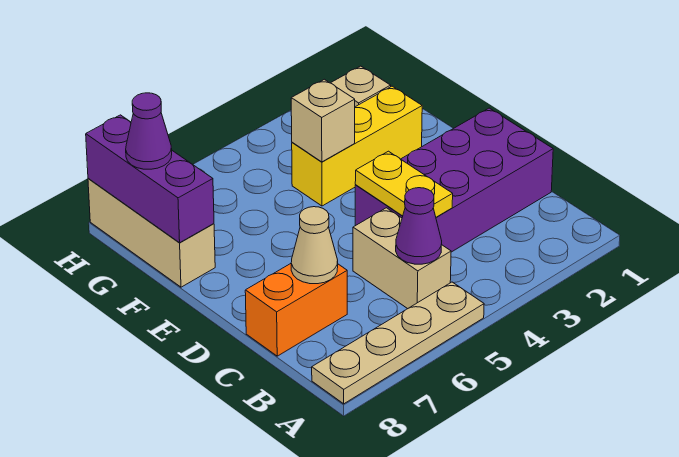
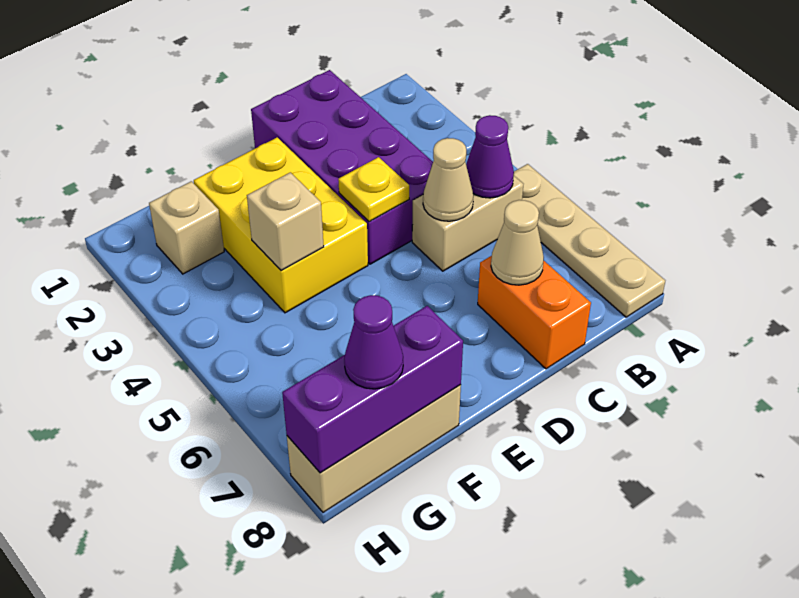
yellow 1x2 plate [355,151,453,217] -> yellow 1x1 plate [338,157,409,222]
none -> tan 1x1 cone [423,138,474,221]
yellow 1x3 brick [292,86,422,206] -> yellow 2x3 brick [194,137,368,313]

